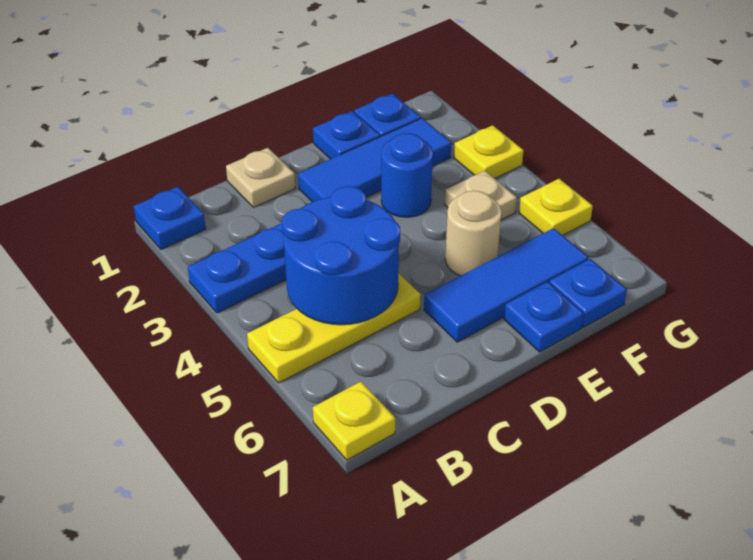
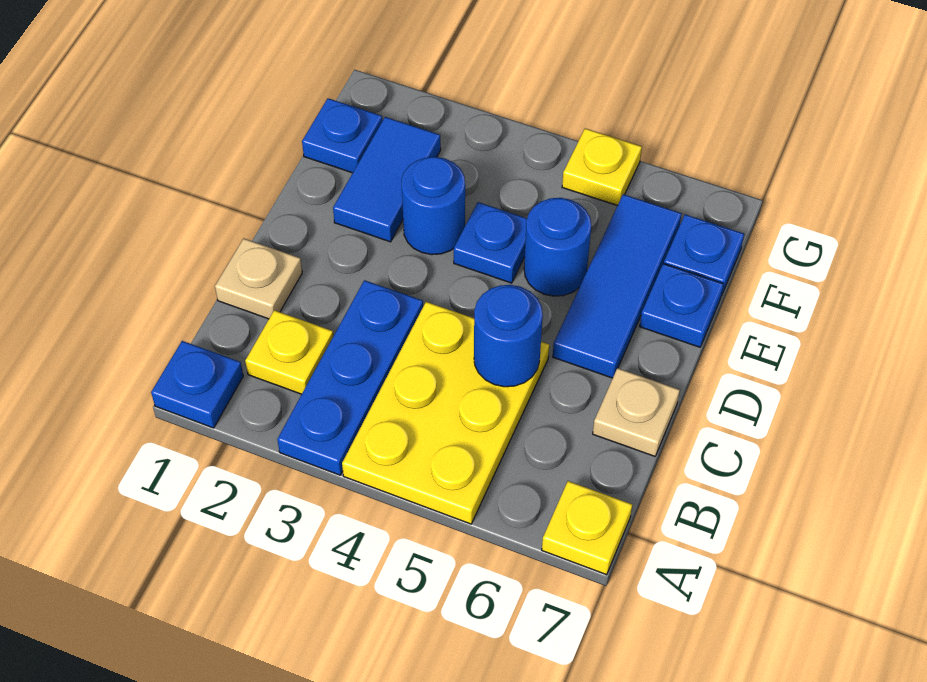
yellow 1x3 plate [247,273,421,383] -> yellow 2x3 plate [342,302,549,524]
blue 2x2 round brick [282,186,400,325] -> blue 1x1 round brick [474,285,543,387]
blue 1x3 tile [298,118,451,202] -> blue 1x2 tile [333,117,441,242]
blue 1x1 plate [313,111,380,159] -> blue 1x1 plate moved to [454,202,527,283]
tan 1x1 round brick [445,191,501,276] -> blue 1x1 round brick [524,198,591,296]
tan 1x1 plate [445,171,517,220] -> tan 1x1 plate moved to [593,368,680,456]
yellow 1x1 plate [454,125,524,179] -> yellow 1x1 plate moved to [245,310,333,394]

